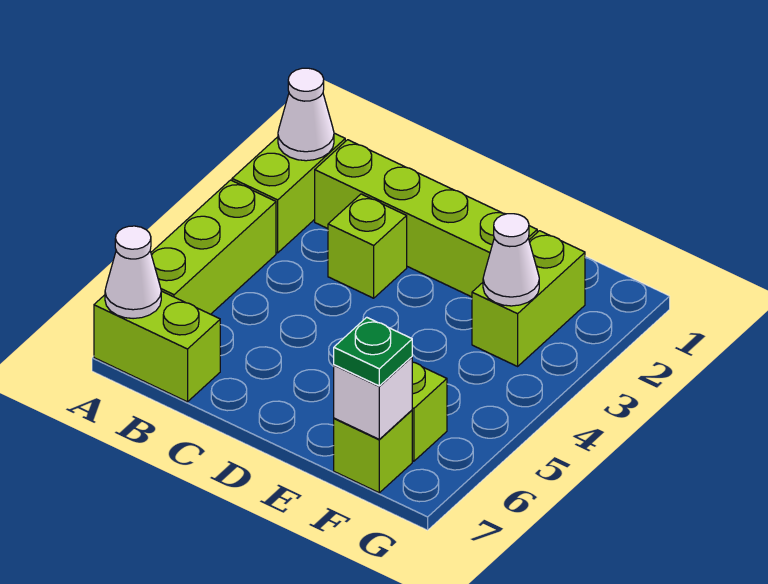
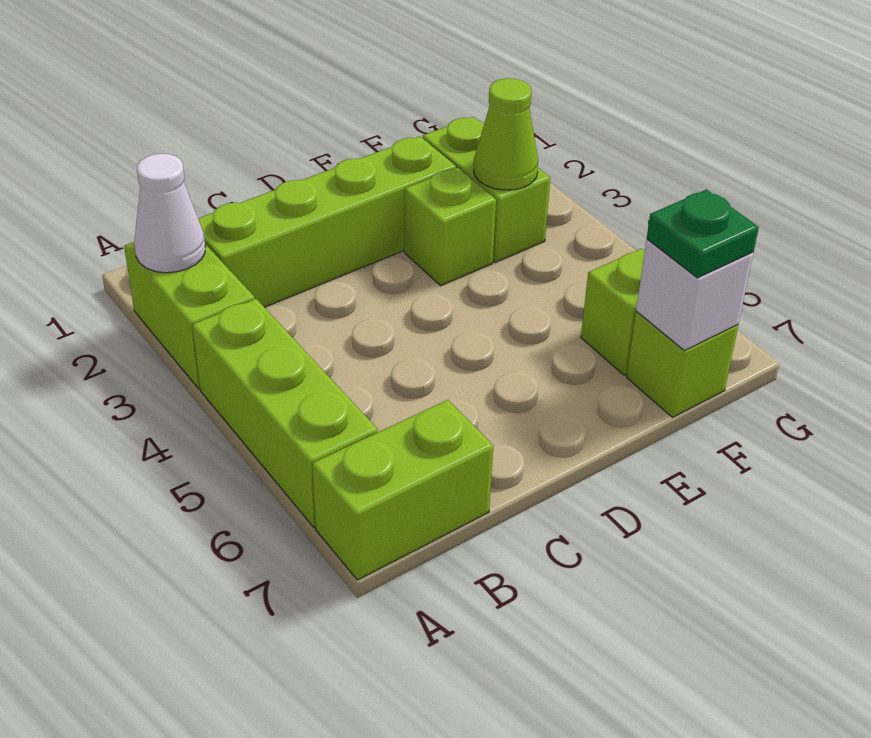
white 1x1 cone [105,226,161,319] -> none
lime 1x1 brick [328,194,407,298] -> lime 1x1 brick moved to [404,168,496,286]
white 1x1 cone [483,214,539,306] -> lime 1x1 cone [473,78,538,190]

